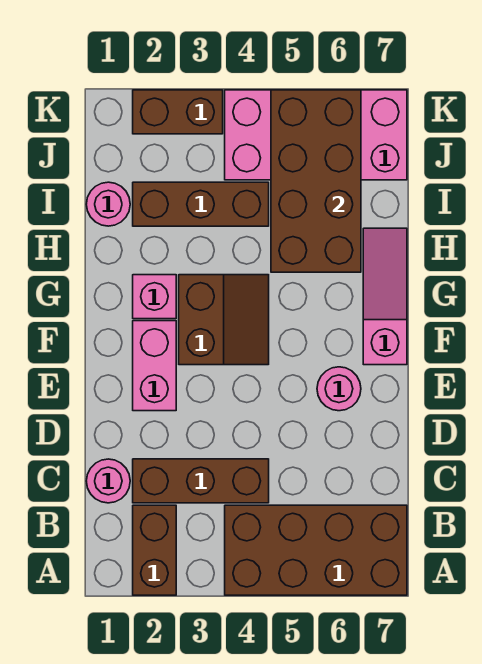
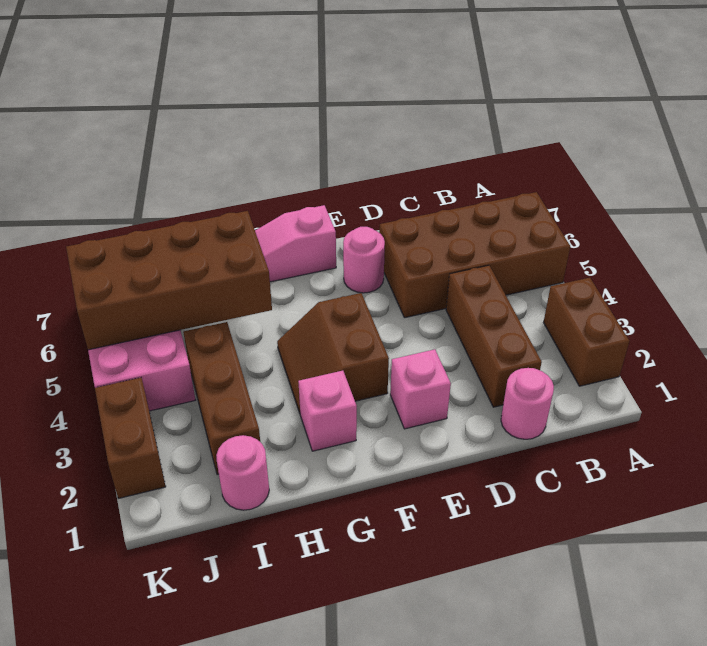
brown 1x2 brick [133,505,176,595] -> brown 1x2 brick turned to [544,278,629,386]
brown 2x4 brick [225,505,407,595] -> brown 2x4 brick turned to [379,192,570,318]
pink 1x2 brick [133,321,176,411] -> pink 1x1 brick [390,349,451,429]
brown 2x2 slope [179,275,269,365] -> brown 2x2 slope turned to [277,293,389,413]

